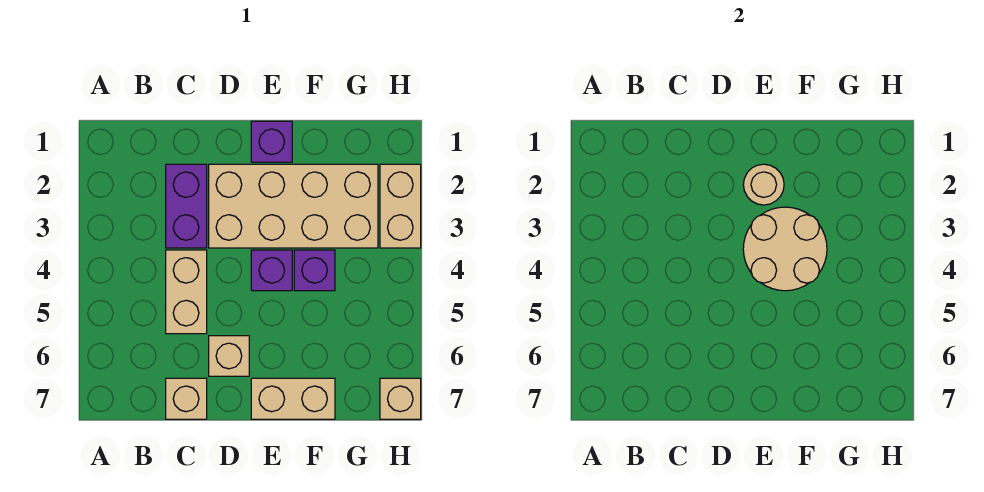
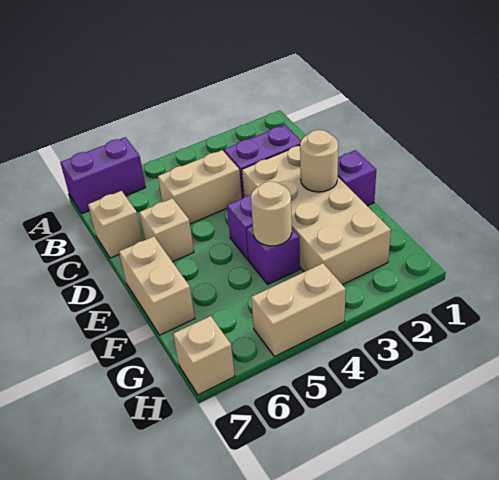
none -> purple 1x2 brick [60,137,146,214]
tan 2x2 round brick [743,207,827,291] -> tan 1x1 round brick [251,181,292,246]
tan 1x2 brick [380,164,421,248] -> tan 1x2 brick moved to [251,263,346,357]

